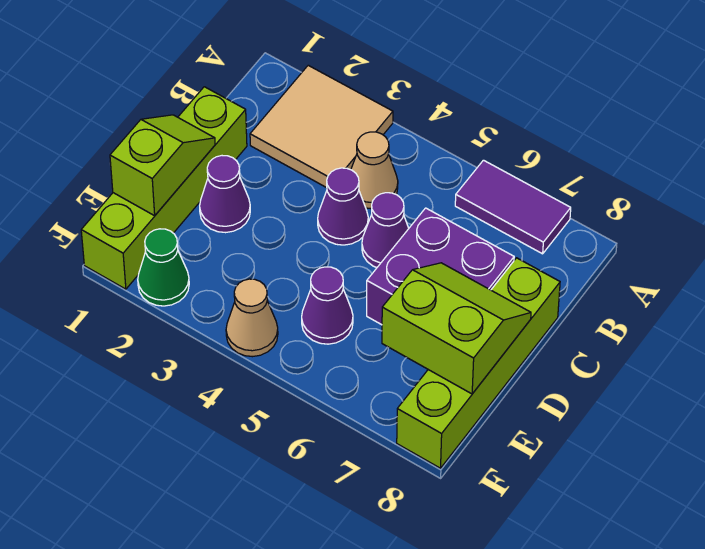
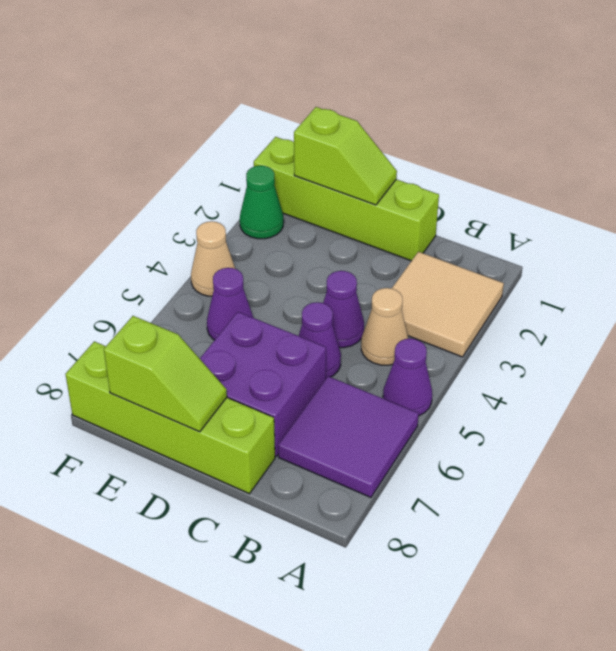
purple 1x2 tile [455,160,571,254] -> purple 2x2 tile [278,376,419,497]
purple 1x1 cone [200,156,250,233] -> purple 1x1 cone moved to [383,339,432,416]
lime 2x2 slope [382,263,531,394] -> lime 1x2 slope [104,316,227,432]

